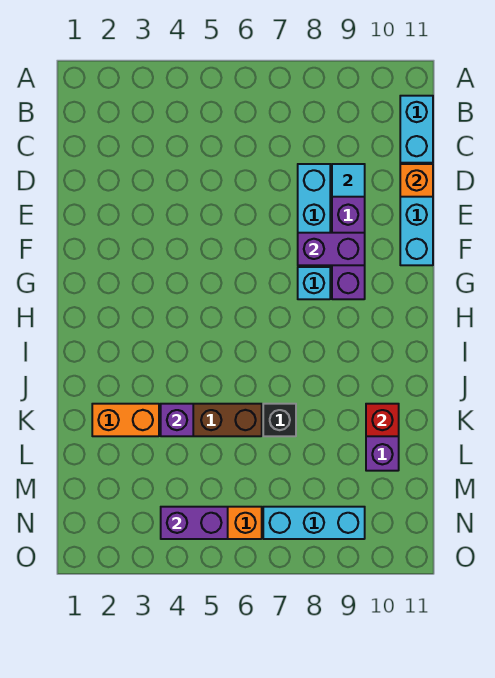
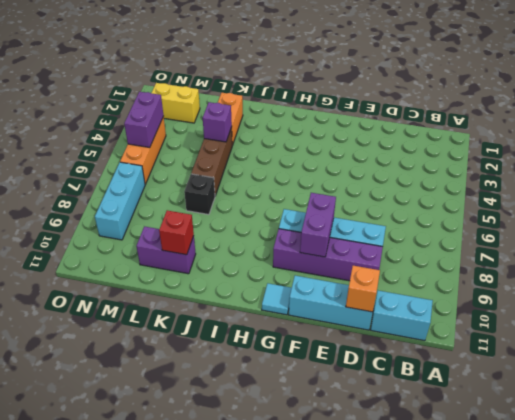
cyan 1x1 tile [332,164,365,197] -> cyan 1x1 tile moved to [262,283,292,315]
none -> yellow 1x2 brick [152,83,200,123]

